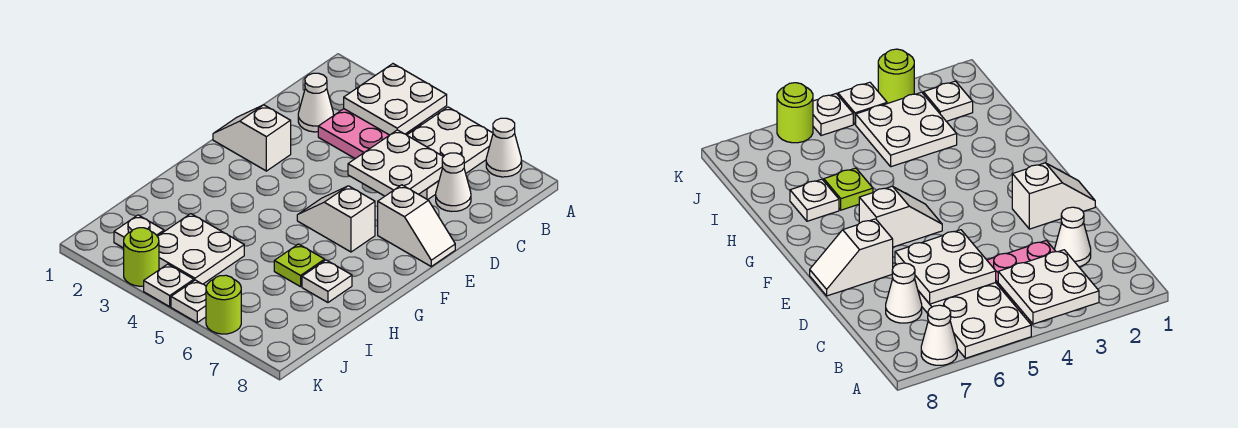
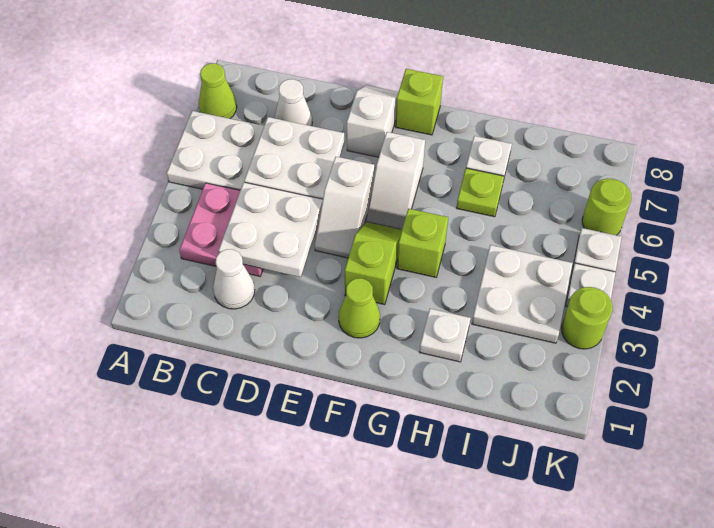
white 2x2 plate [344,64,447,135] -> white 2x2 plate moved to [219,183,323,277]
white 1x1 cone [486,118,522,177] -> lime 1x1 cone [199,63,237,119]
white 1x2 slope [213,105,291,171] -> white 1x2 slope moved to [315,157,374,258]
none -> lime 1x1 cone [338,278,380,338]
none -> lime 1x2 slope [345,222,402,305]
none -> lime 1x1 brick [395,69,443,135]
none -> lime 1x1 brick [397,209,448,277]
white 1x1 plate [114,215,164,248] -> white 1x1 plate moved to [420,309,470,362]

